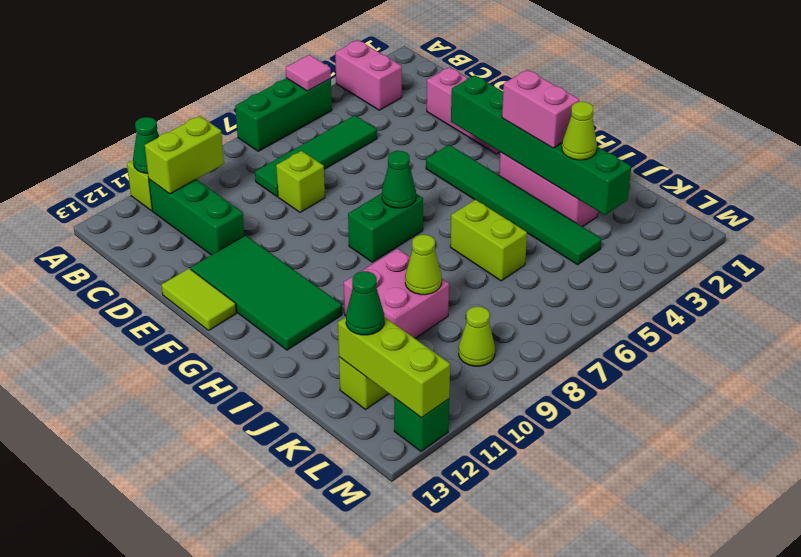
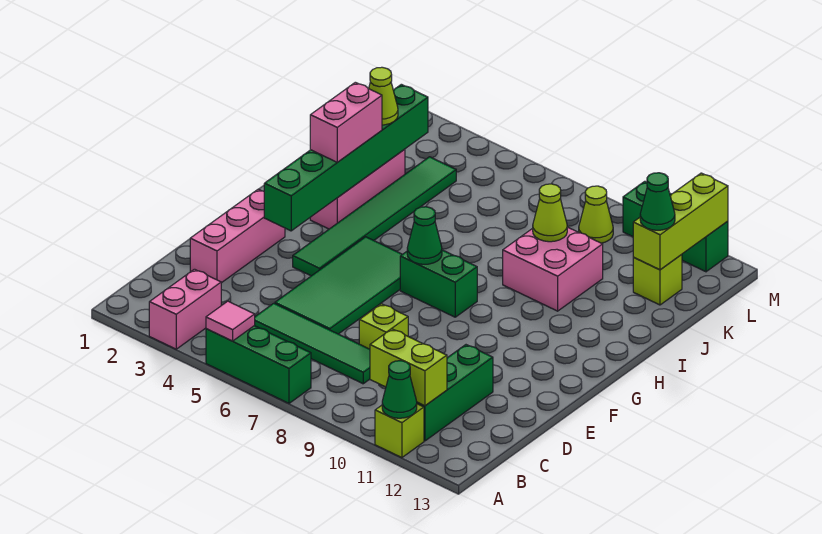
green 2x4 tile [191,235,342,350] -> green 2x4 tile moved to [275,237,402,334]
lime 1x2 tile [162,269,236,330] -> none
lime 1x2 brick [450,200,527,281] -> none
green 1x1 brick [394,398,449,451] -> green 1x3 brick [623,181,728,272]

